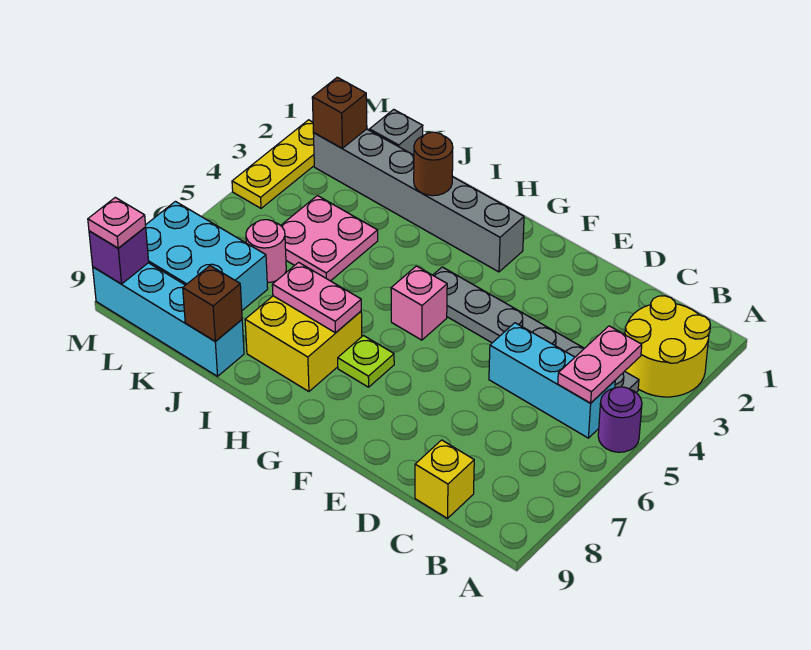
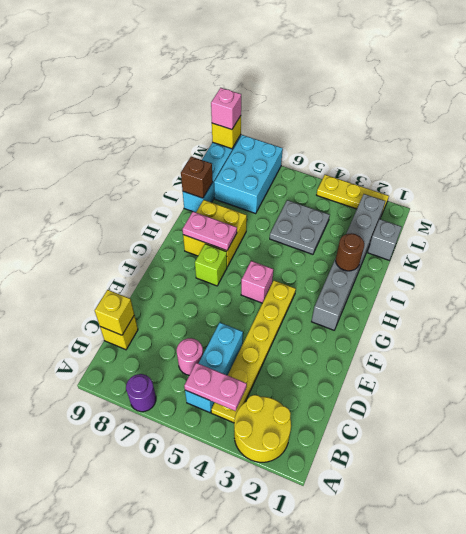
purple 1x1 round brick [598,387,642,452] -> purple 1x1 round brick moved to [126,374,156,412]
grey 1x6 plate [433,267,639,392] -> yellow 1x6 plate [211,280,296,423]
none -> yellow 1x1 brick [95,290,134,335]
lime 1x1 plate [338,336,394,387] -> lime 1x1 brick [195,244,227,286]
pink 1x2 plate [272,262,361,333] -> pink 1x2 plate turned to [183,212,237,251]
pink 2x2 plate [281,196,378,281] -> grey 2x2 plate [270,200,330,254]
pink 1x1 round brick [246,220,286,283] -> pink 1x1 round brick moved to [177,338,203,375]
brown 1x1 brick [312,77,367,148] -> none
purple 1x1 brick [89,227,149,284] -> yellow 1x1 brick [212,116,241,149]
pink 1x1 plate [88,197,146,248] -> pink 1x1 brick [211,88,241,130]

